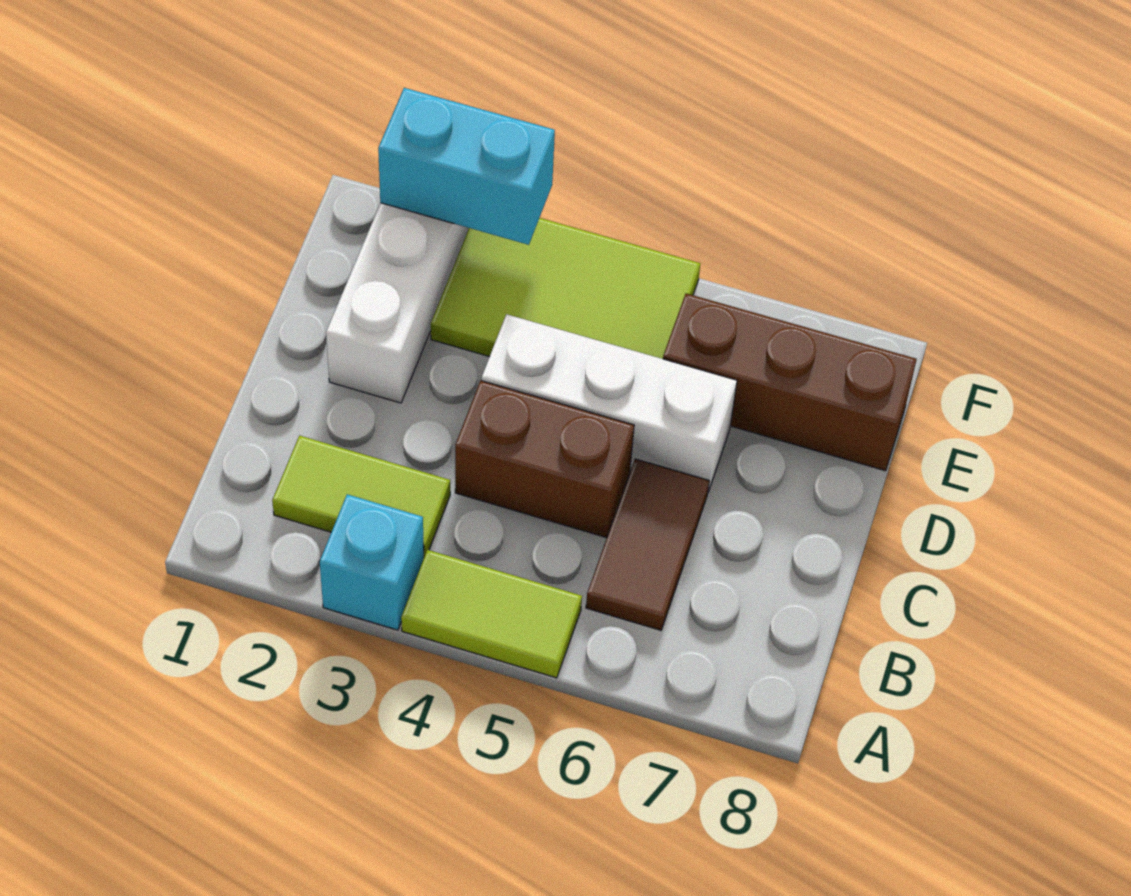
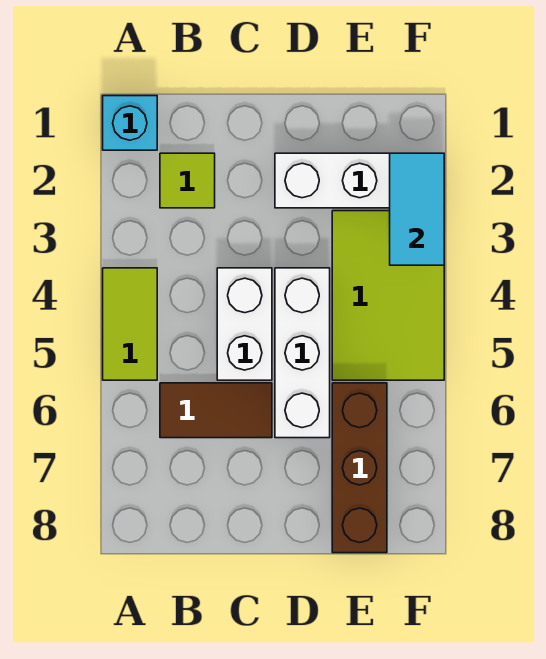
cyan 1x1 brick [320,494,424,630] -> cyan 1x1 brick moved to [103,96,157,150]
lime 1x2 tile [272,436,450,557] -> lime 1x1 tile [160,153,215,208]
brown 1x2 brick [455,381,634,538] -> white 1x2 brick [217,268,272,380]
cyan 1x2 brick [378,88,555,245] -> cyan 1x2 tile [390,153,444,265]

